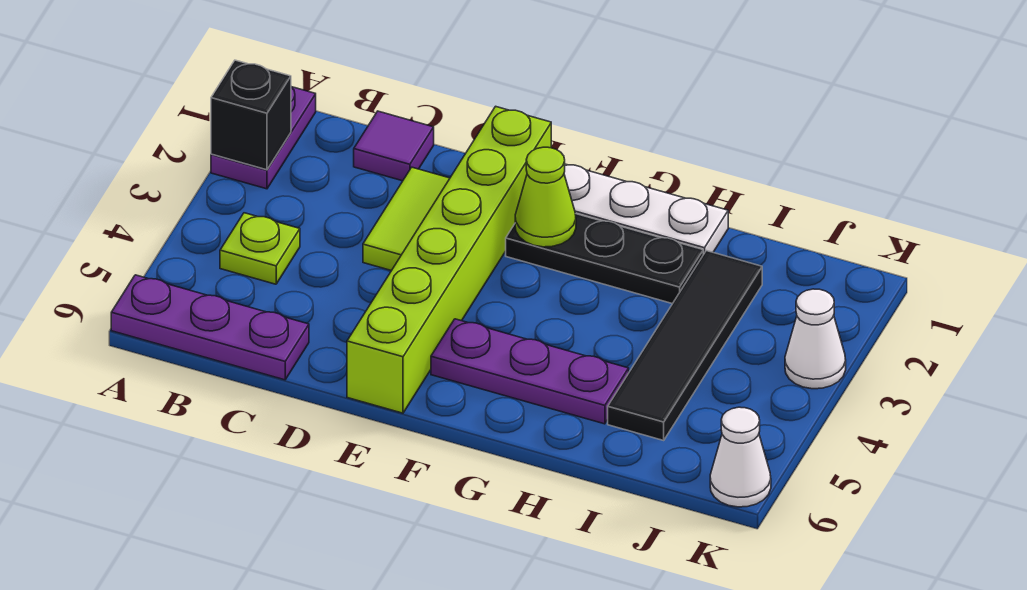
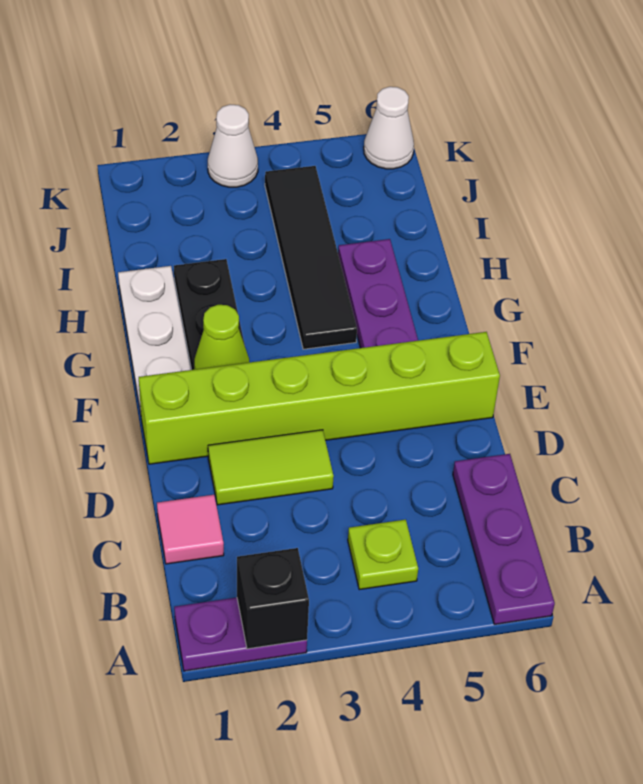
purple 1x1 tile [354,111,434,181] -> pink 1x1 tile [157,495,224,564]
black 1x4 tile [608,251,762,440] -> black 1x4 tile turned to [265,166,357,349]

